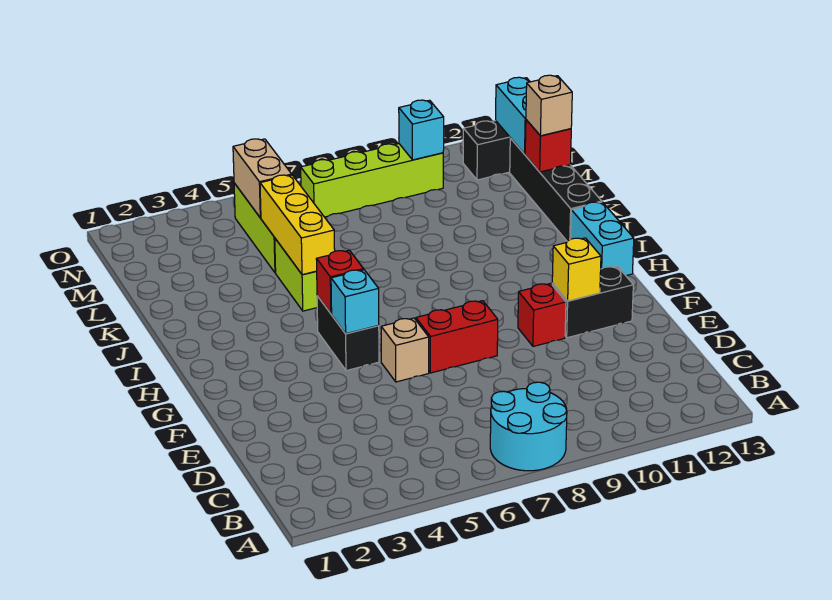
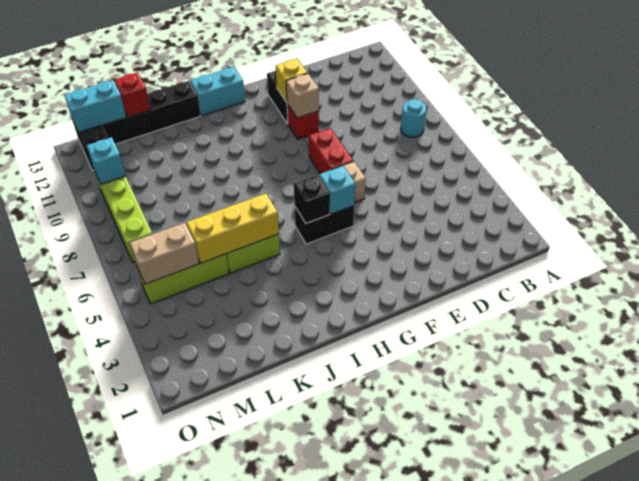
cyan 2x2 round brick [490,382,567,471] -> cyan 1x1 round brick [401,99,427,137]
red 1x1 brick [316,250,364,314] -> black 1x1 brick [294,175,330,223]
tan 1x1 brick [526,75,572,136] -> tan 1x1 brick moved to [286,74,319,118]

